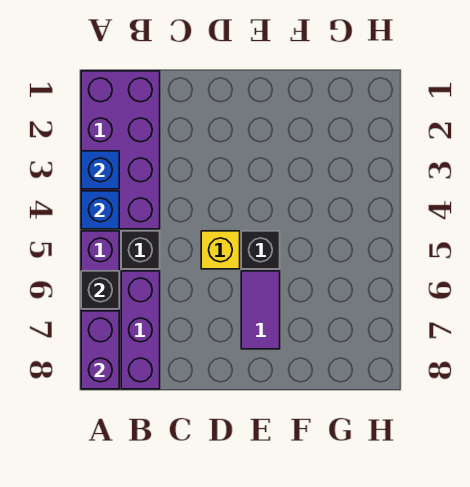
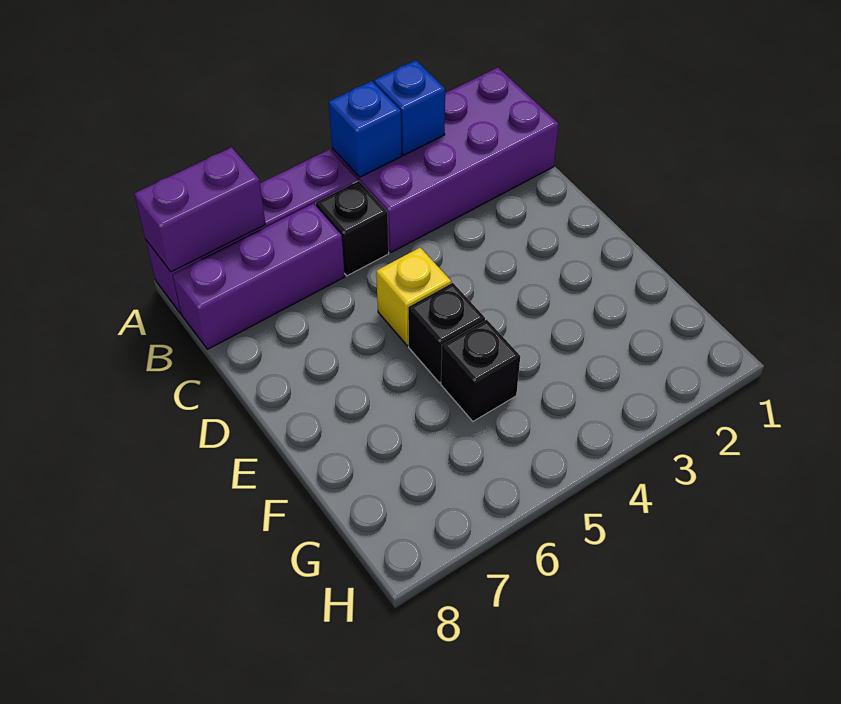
black 1x1 brick [81,271,119,309] -> black 1x1 brick moved to [441,320,520,421]
purple 1x2 tile [241,271,280,349] -> none

